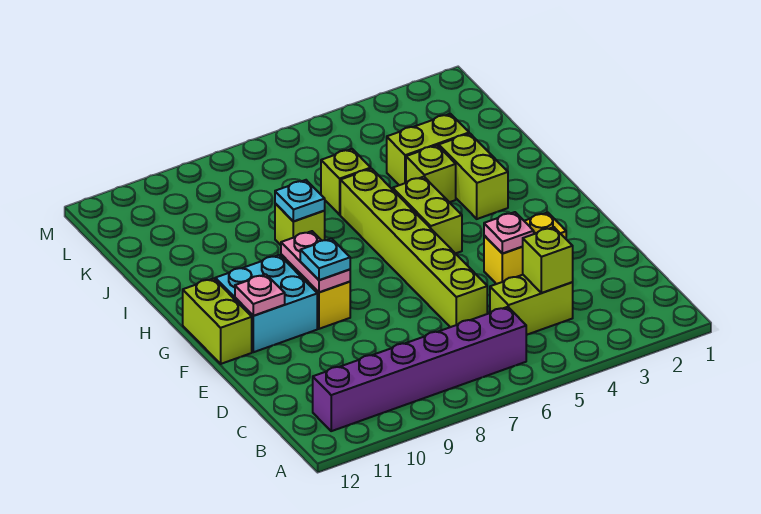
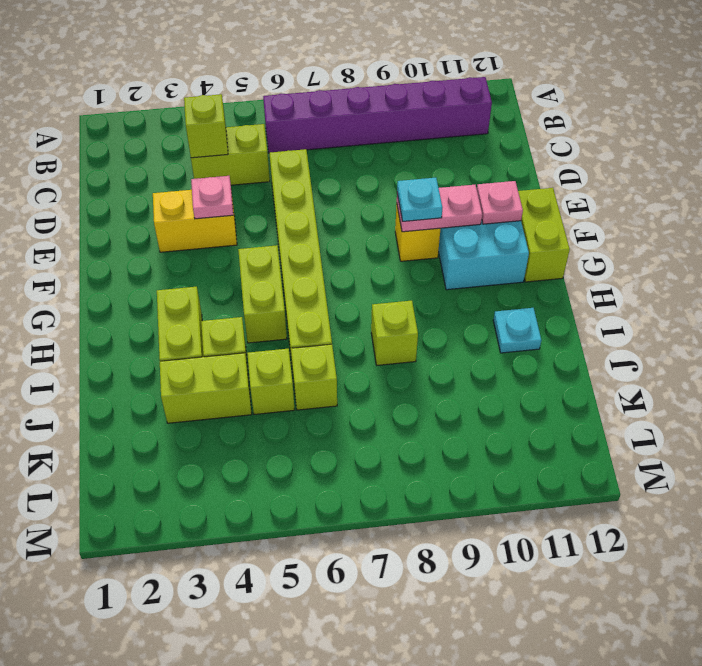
pink 1x2 plate [281,231,350,292] -> pink 1x2 plate turned to [397,185,482,232]
cyan 1x1 plate [275,180,325,221] -> cyan 1x1 plate moved to [493,308,541,353]
none -> lime 1x1 brick [247,349,295,414]

